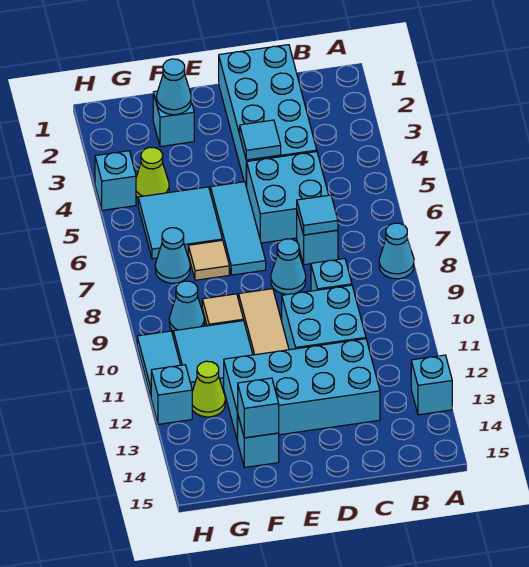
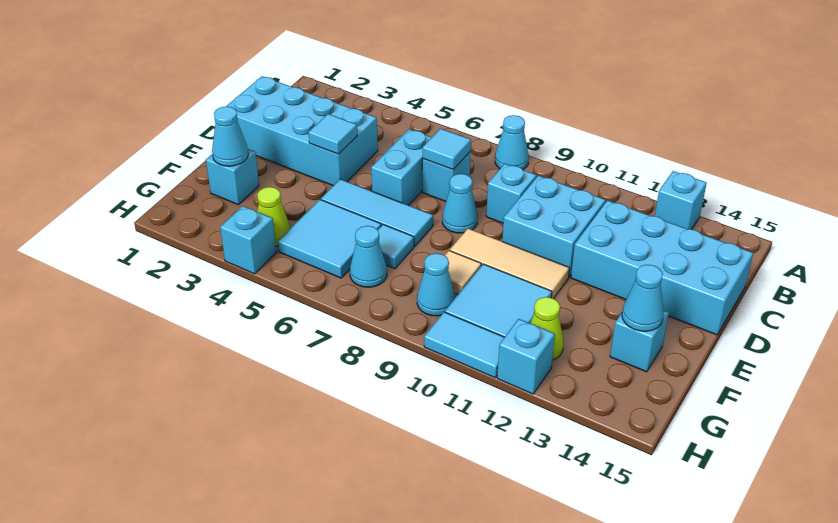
cyan 2x2 brick [247,152,328,243] -> cyan 1x2 brick [371,129,432,205]
cyan 2x4 brick [224,339,380,440] -> cyan 2x4 brick turned to [571,200,753,335]
tan 1x1 tile [188,240,229,280] -> cyan 1x1 tile [378,224,414,269]
cyan 1x1 brick [237,378,279,438] -> cyan 1x1 cone [622,265,664,331]

